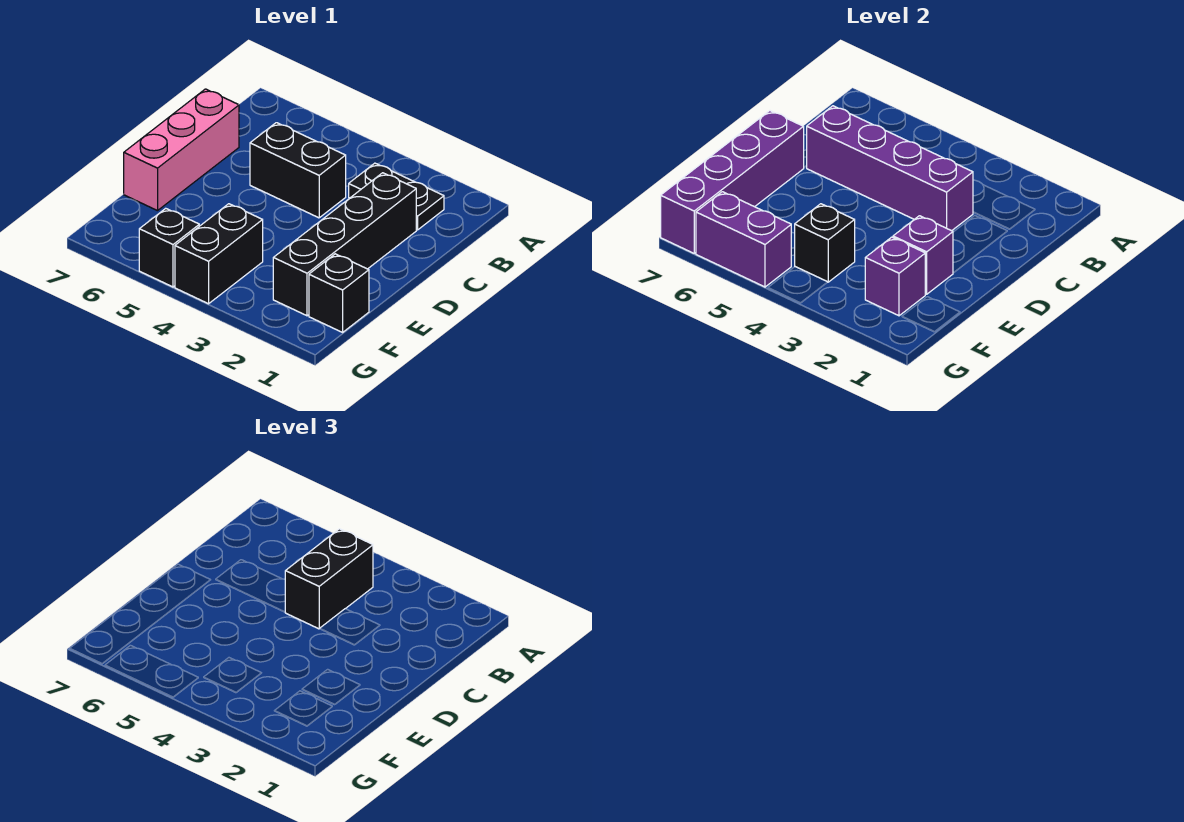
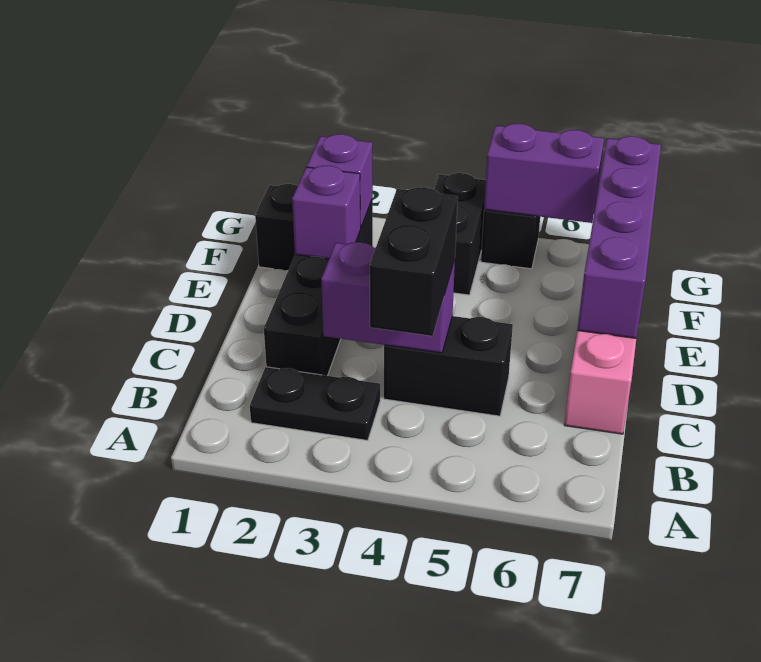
purple 1x4 brick [806,106,973,231] -> purple 1x2 brick [321,242,455,353]
black 1x1 brick [795,204,855,282] -> none

